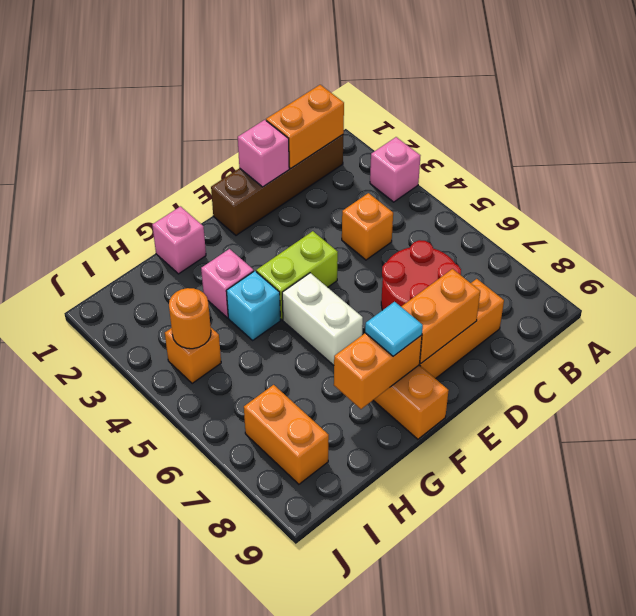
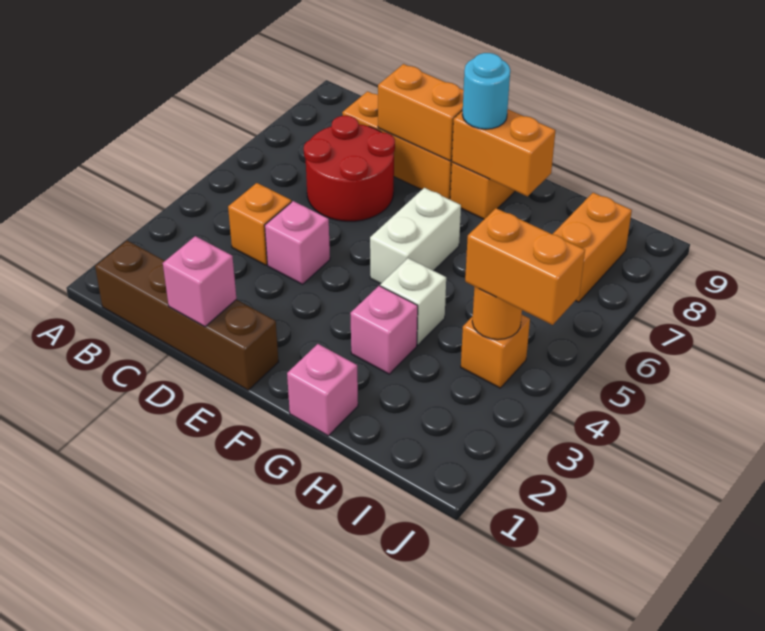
pink 1x1 brick [370,137,420,202] -> pink 1x1 brick moved to [265,201,330,284]
orange 1x2 brick [266,85,344,168] -> orange 1x2 brick moved to [465,208,585,325]
lime 1x2 brick [256,231,338,320] -> none
cyan 1x1 tile [365,302,423,356] -> cyan 1x1 round brick [462,53,510,129]
cyan 1x1 brick [226,271,280,340] -> white 1x1 brick [380,258,446,345]

